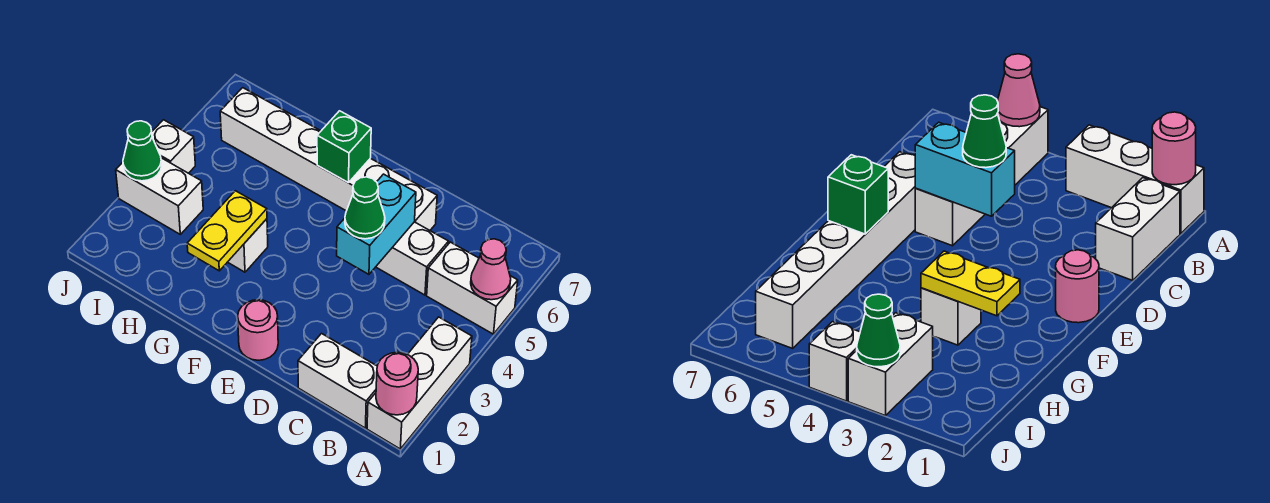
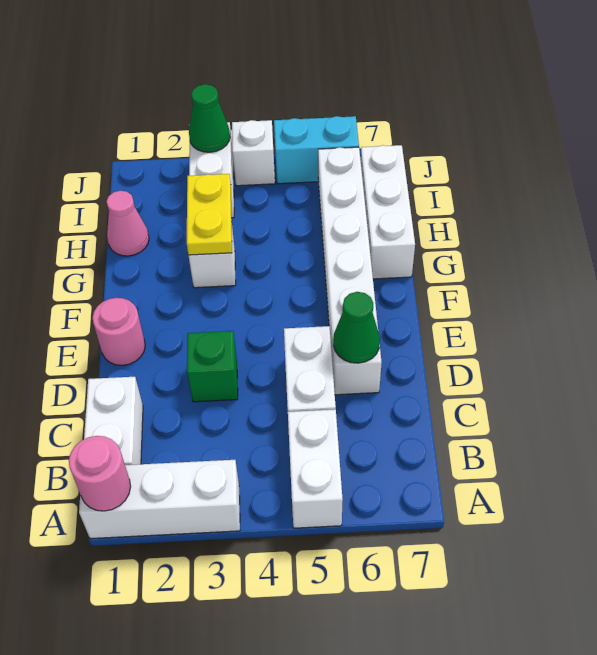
pink 1x1 cone [471,239,511,300] -> pink 1x1 cone moved to [106,191,149,256]
cyan 1x2 brick [337,174,416,274] -> cyan 1x2 brick moved to [274,116,359,184]
green 1x1 cone [345,177,385,239] -> green 1x1 cone moved to [333,292,380,363]
green 1x1 brick [317,111,371,183] -> green 1x1 brick moved to [187,331,238,402]
yellow 1x2 plate [187,191,267,271] -> yellow 1x2 plate turned to [187,174,232,255]
none -> white 1x3 brick [361,145,415,279]

